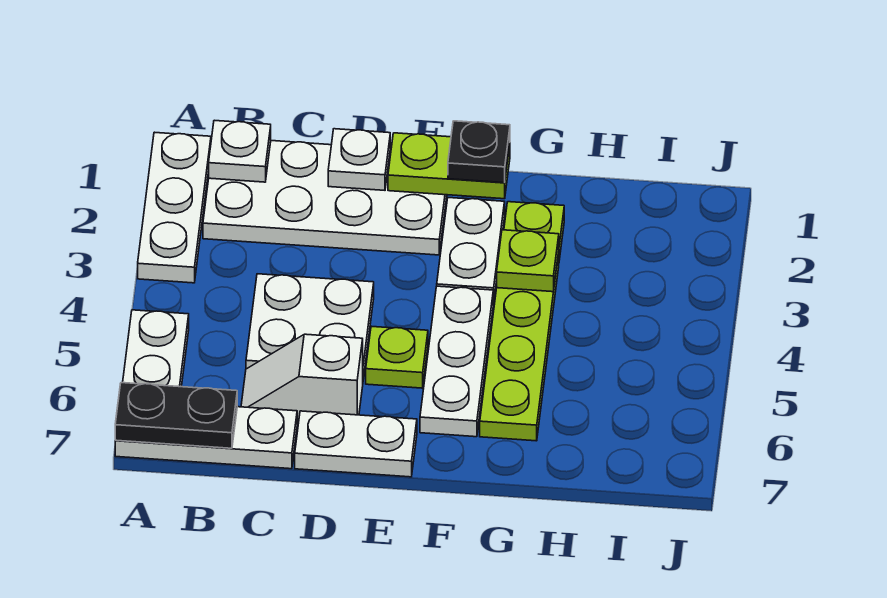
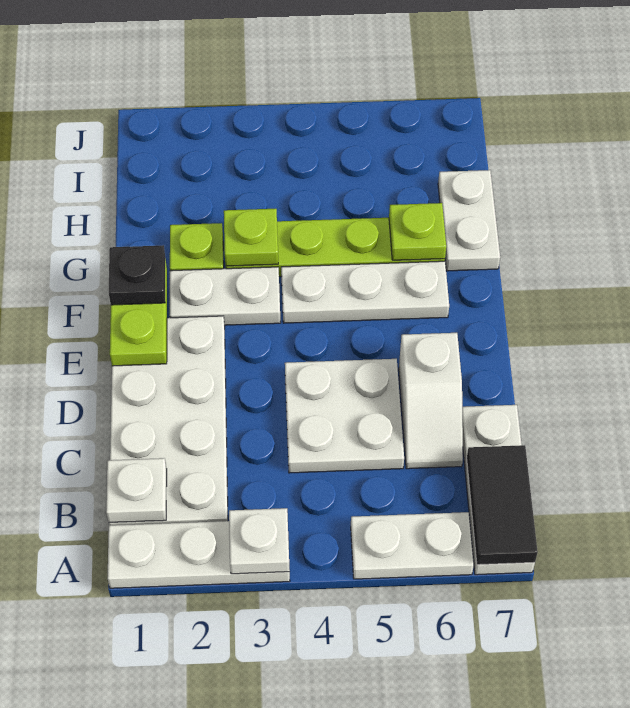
black 1x2 plate [115,383,237,448] -> black 1x2 tile [467,445,538,565]
white 1x1 plate [328,129,390,190] -> white 1x1 plate moved to [229,508,290,574]
white 1x2 plate [295,411,417,477] -> white 1x2 plate moved to [438,170,500,271]
lime 1x1 plate [366,326,428,388] -> lime 1x1 plate moved to [389,203,446,260]

